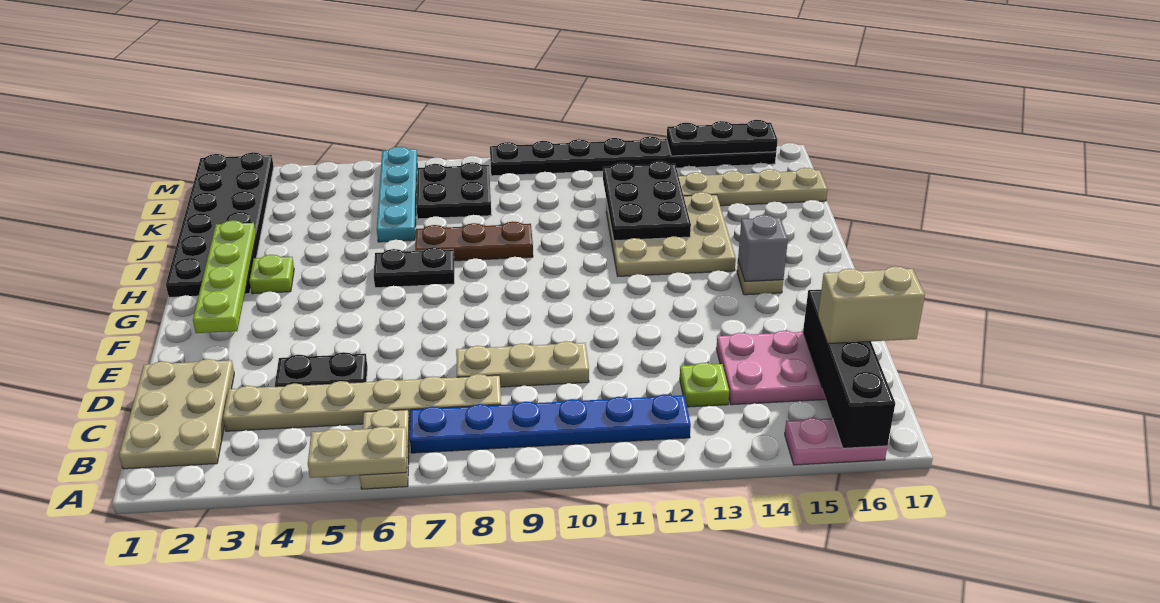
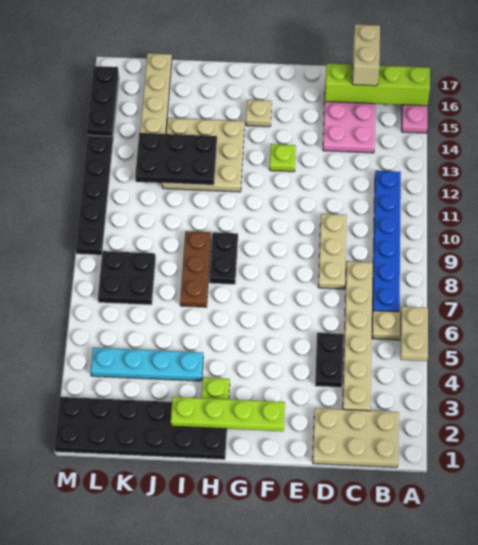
black 1x4 brick [803,290,895,448] -> lime 1x4 brick [325,63,430,106]
lime 1x1 plate [680,363,729,407] -> lime 1x1 plate moved to [270,144,296,172]
grey 1x1 brick [738,215,788,281] -> none
black 1x2 plate [374,247,454,288] -> black 1x2 plate moved to [209,232,238,284]
cyan 1x4 plate [377,147,417,242] -> cyan 1x4 plate moved to [91,348,203,381]

